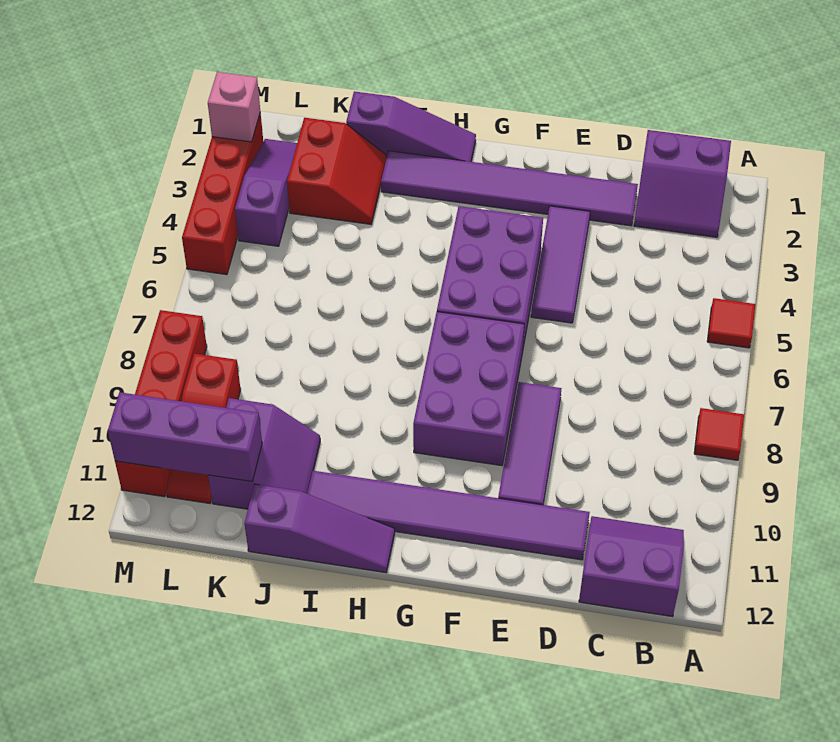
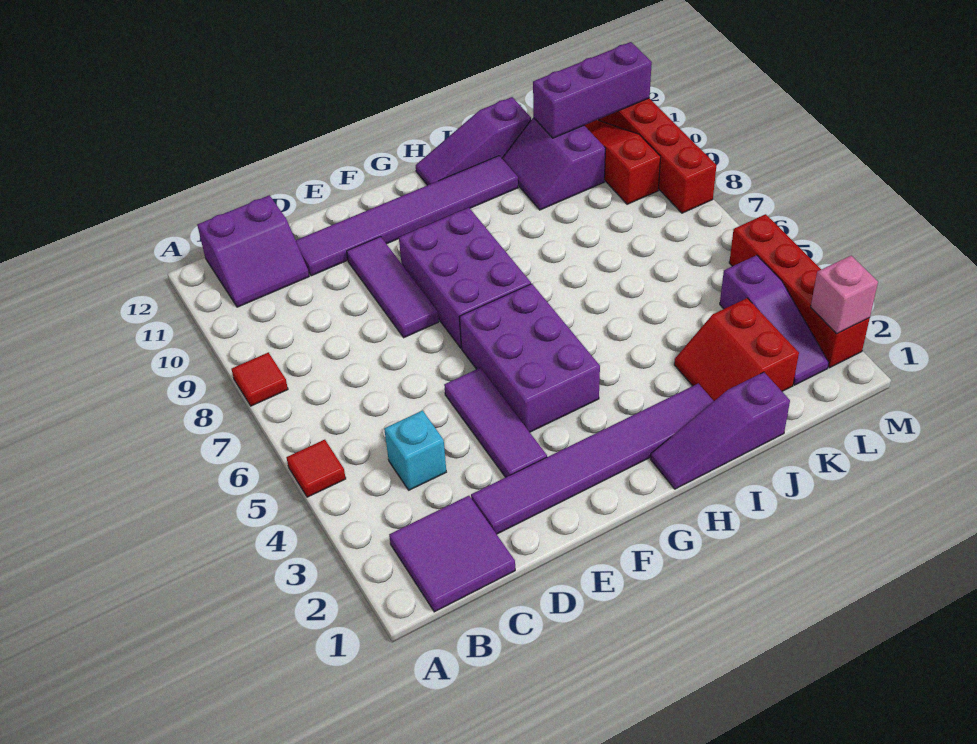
purple 2x2 slope [634,130,731,237] -> purple 2x2 tile [389,496,515,612]
none -> cyan 1x1 brick [384,410,446,490]

